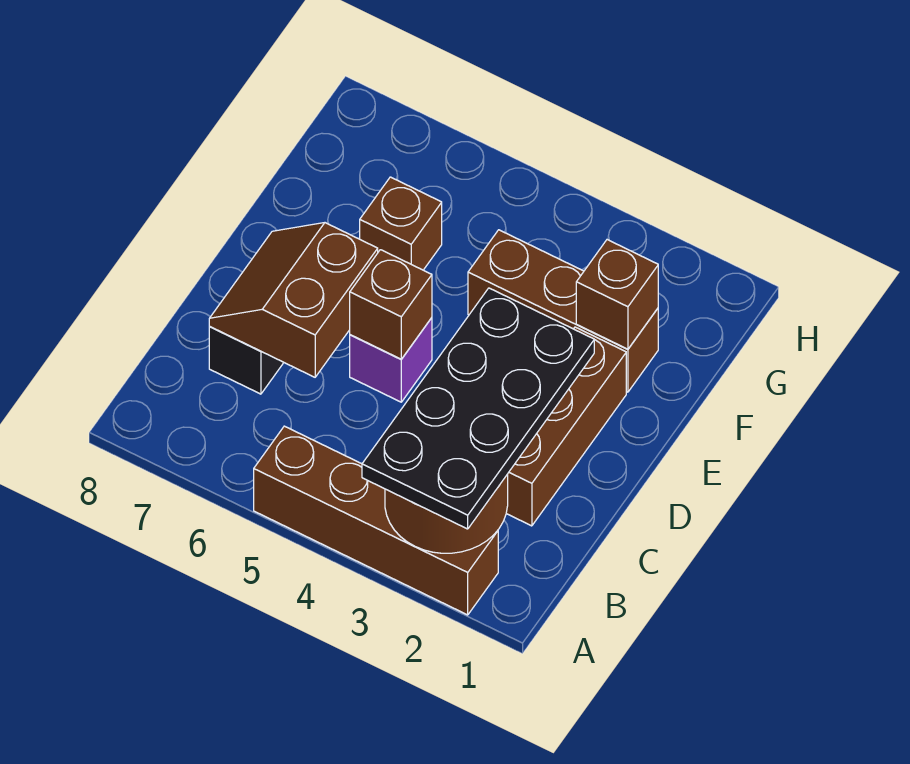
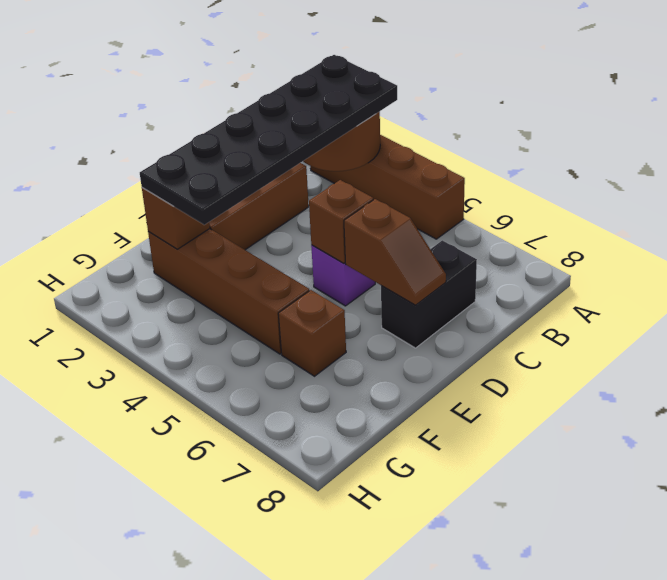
black 2x4 plate [362,288,594,529] -> black 2x6 plate [140,55,397,225]
brown 2x2 slope [209,223,378,377] -> brown 1x2 slope [344,199,446,305]
brown 1x3 brick [468,230,658,392] -> brown 1x4 brick [148,229,309,354]

